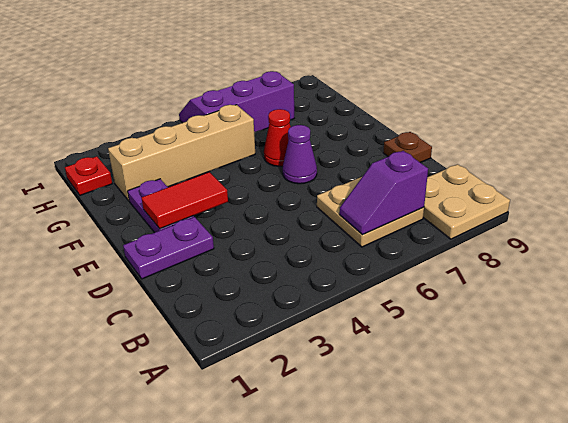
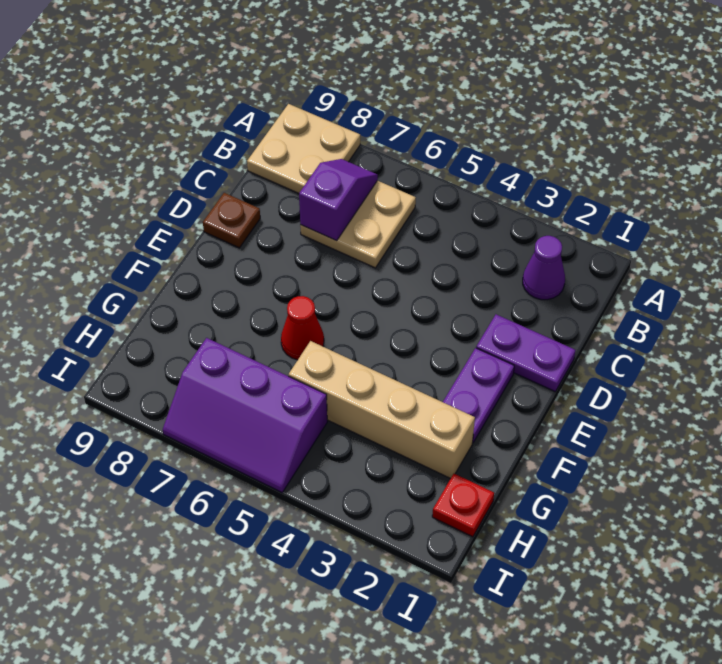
purple 1x2 slope [339,151,428,235] -> purple 1x2 slope turned to [299,159,378,241]
red 1x2 tile [141,172,228,229] -> none
purple 1x1 cone [283,125,317,184] -> purple 1x1 cone moved to [523,236,565,300]

